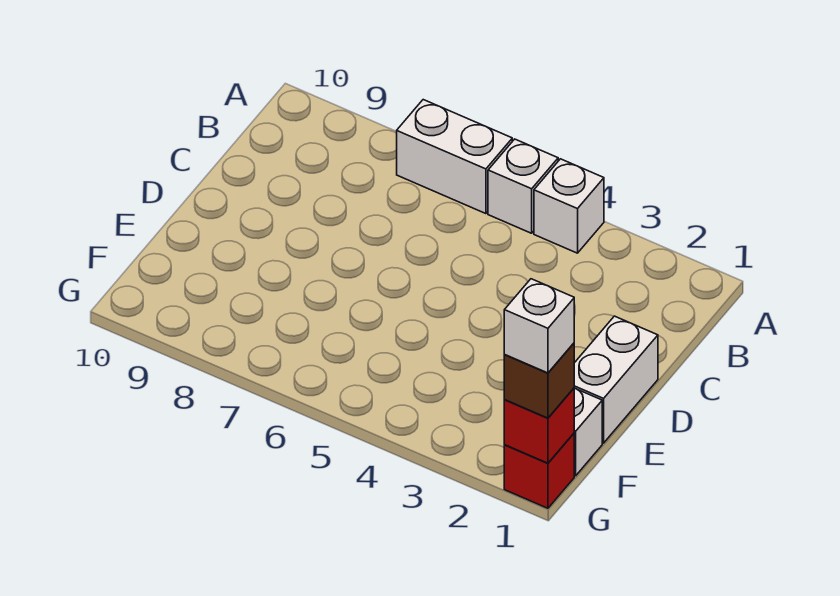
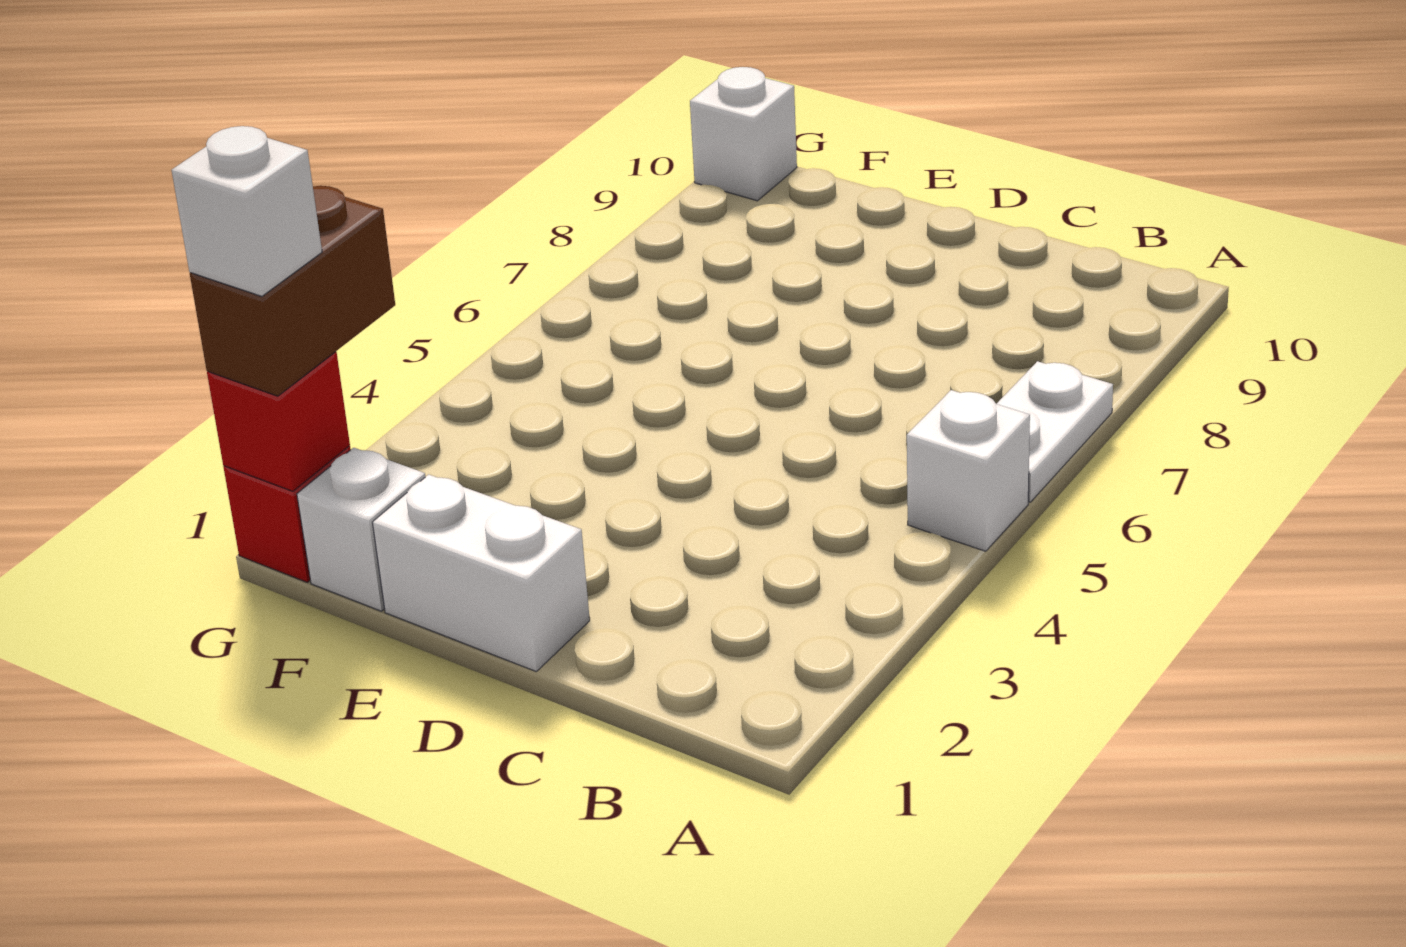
white 1x1 brick [534,159,604,253] -> white 1x1 brick moved to [690,67,797,201]
white 1x2 brick [397,100,512,214] -> white 1x2 plate [997,361,1113,502]
brown 1x1 brick [504,343,574,418] -> brown 1x2 brick [190,186,395,396]

